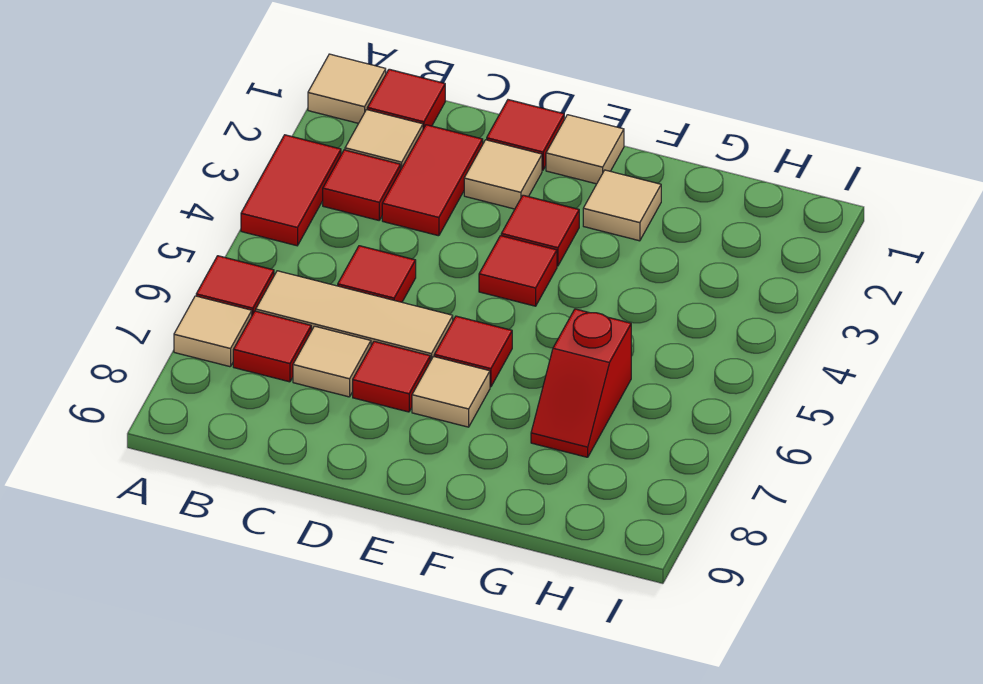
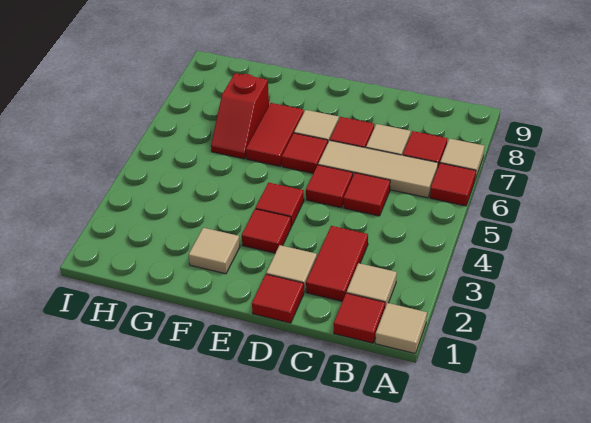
red 1x2 tile [241,135,341,246] -> red 1x2 tile moved to [246,103,304,166]
red 1x1 tile [323,150,401,220] -> red 1x1 tile moved to [306,165,353,208]
tan 1x1 tile [546,115,624,184] -> none
red 1x2 slope [531,309,631,457] -> red 1x2 slope turned to [211,73,269,159]

